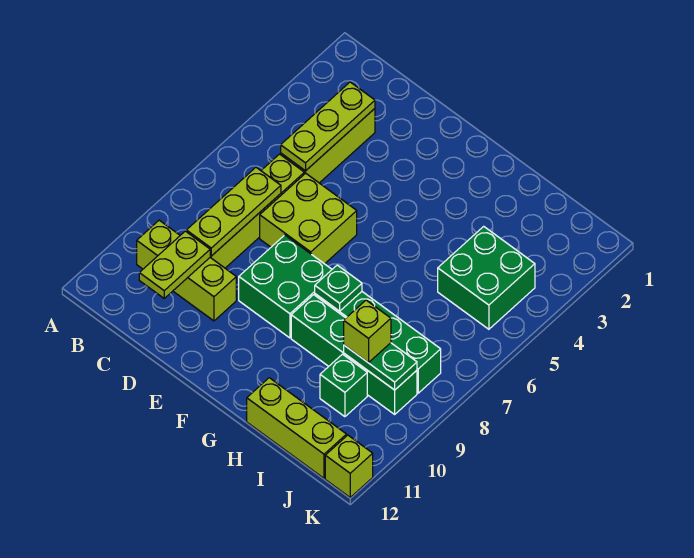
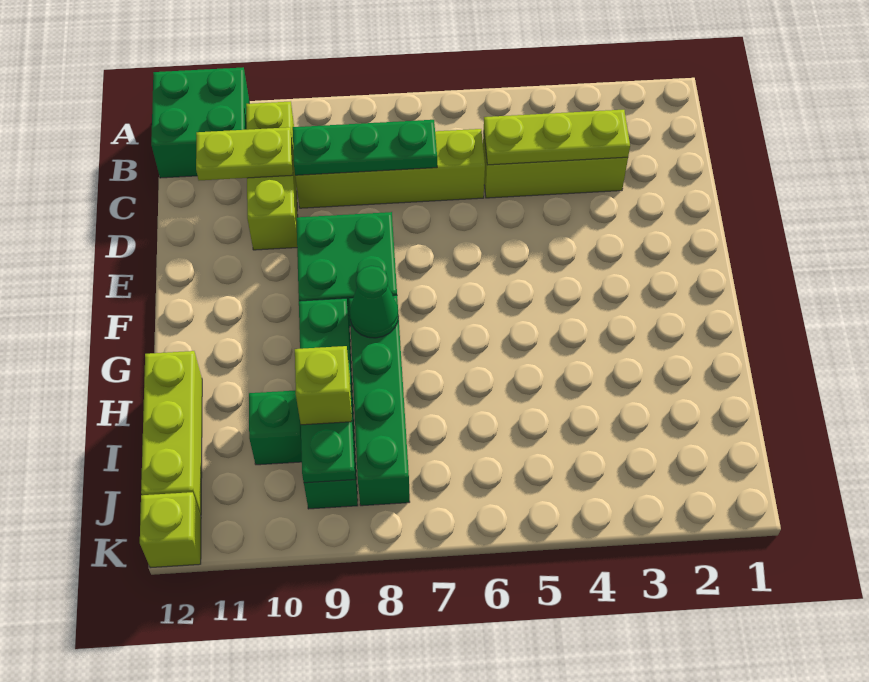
lime 1x3 plate [186,167,281,256] -> green 1x3 plate [293,120,437,175]
lime 2x2 brick [260,173,357,264] -> none
green 1x1 plate [315,265,362,311] -> green 1x1 cone [350,266,399,338]
green 2x2 brick [438,226,535,329] -> green 2x2 brick moved to [151,67,249,178]

